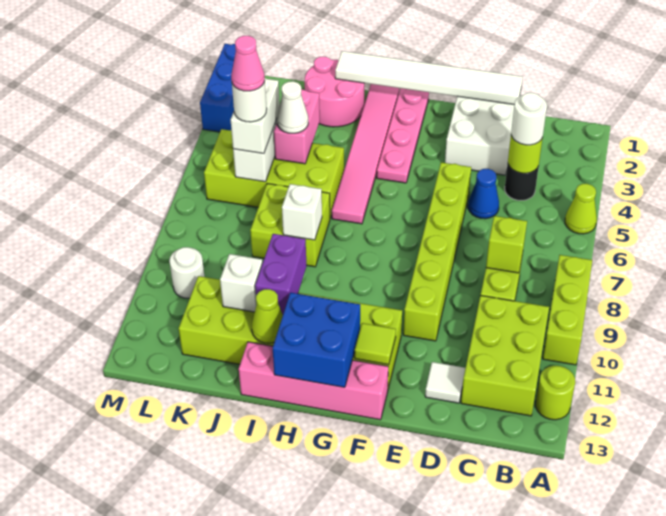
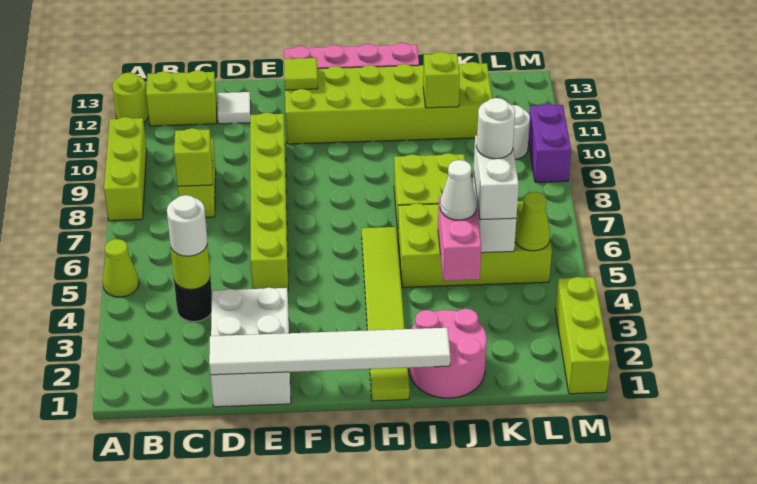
lime 2x3 brick [461,295,549,416] -> lime 1x2 brick [146,70,217,126]
blue 1x1 cone [468,169,499,219] -> none
pink 1x4 plate [377,88,429,183] -> none
blue 2x2 brick [273,293,360,387] -> none
pink 1x6 tile [332,84,399,224] -> lime 1x6 tile [362,227,410,401]
white 1x1 brick [282,184,322,240] -> none
purple 1x2 brick [255,234,307,314] -> purple 1x2 brick moved to [528,104,571,182]
lime 1x1 cone [252,289,283,343] -> lime 1x1 cone moved to [515,192,550,251]
white 1x1 brick [220,254,263,312] -> lime 1x1 brick [423,52,460,108]
pink 1x1 cone [231,36,265,91] -> none
blue 1x3 brick [200,44,236,132] -> lime 1x3 brick [555,277,610,394]

